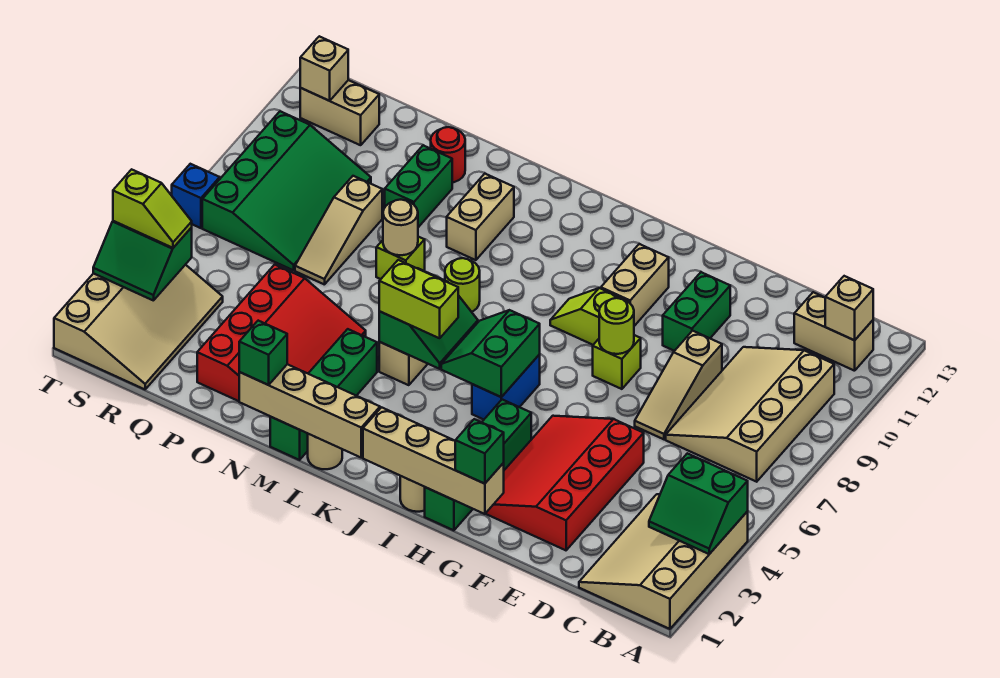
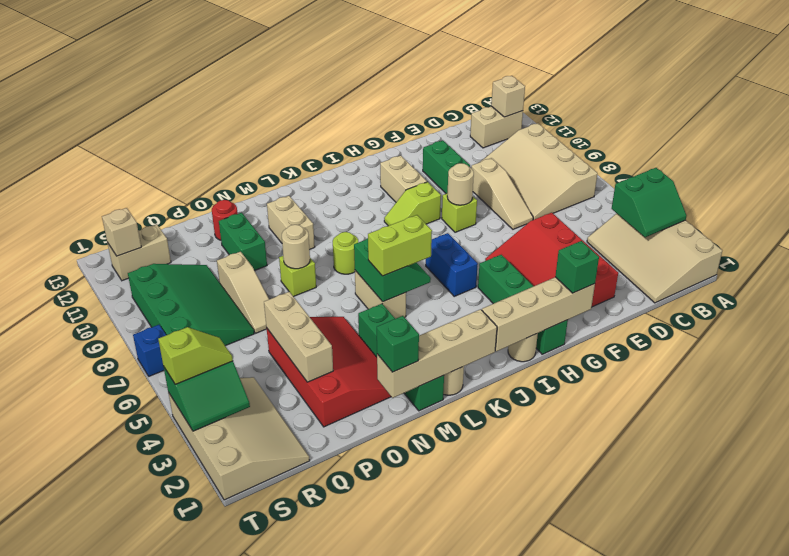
lime 1x1 round brick [599,298,634,354] -> tan 1x1 round brick [447,163,474,205]
green 2x2 slope [441,310,540,397] -> none
none -> tan 1x3 brick [264,292,333,382]

